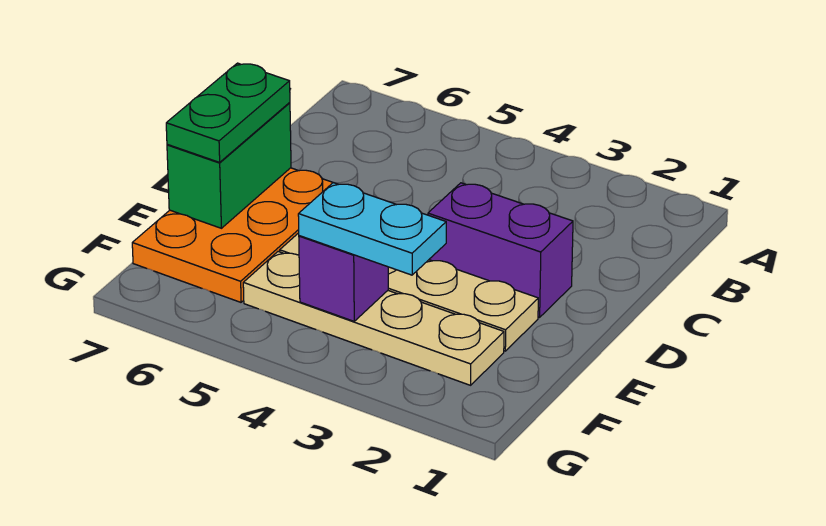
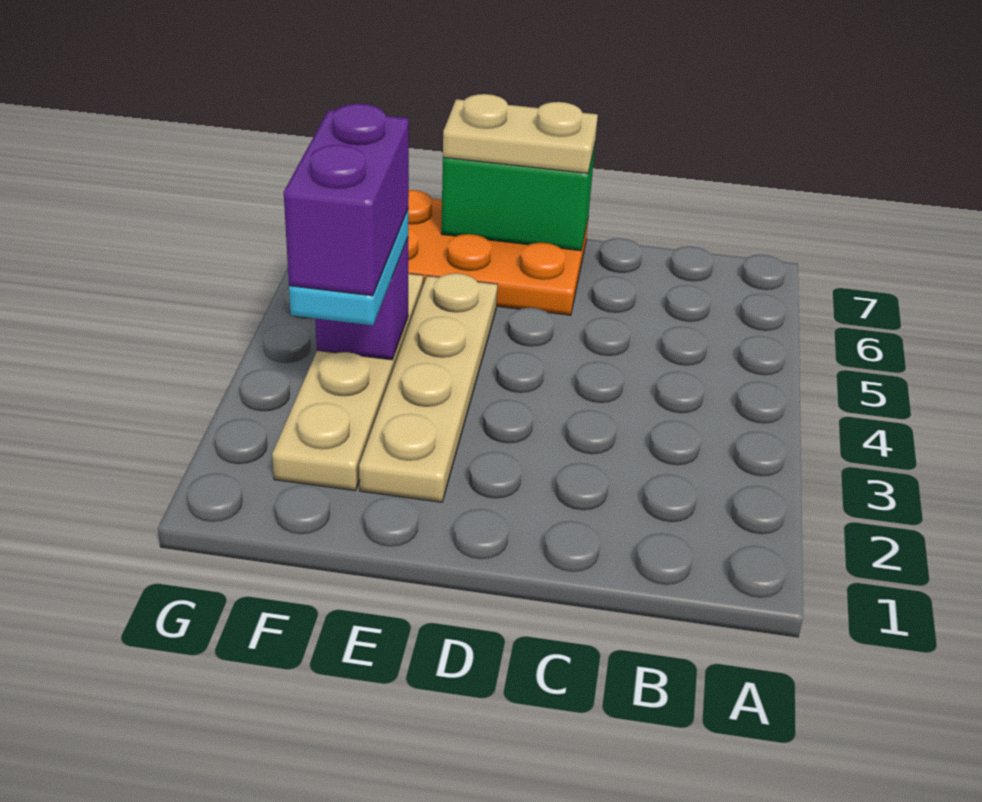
purple 1x2 brick [428,183,573,317] -> purple 1x2 brick moved to [284,104,409,296]
green 1x2 plate [166,63,290,162] -> tan 1x2 plate [443,94,598,173]

